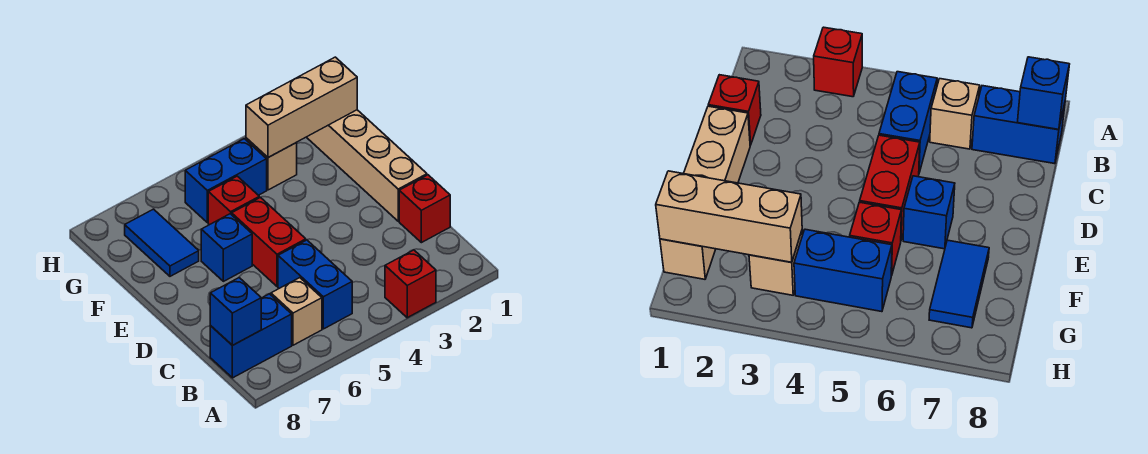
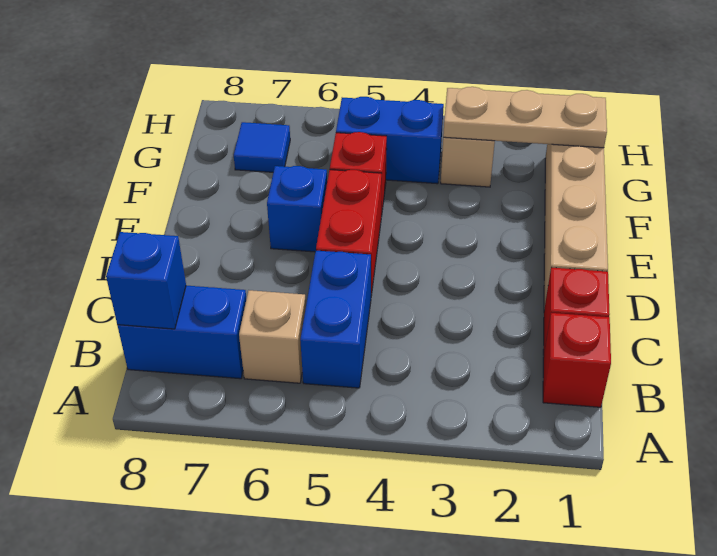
red 1x1 brick [385,250,436,318] -> red 1x1 brick moved to [543,313,611,407]
blue 1x2 tile [125,209,199,276] -> blue 1x1 tile [234,122,290,172]
tan 1x3 brick [246,57,357,158] -> tan 1x3 plate [443,87,607,148]

